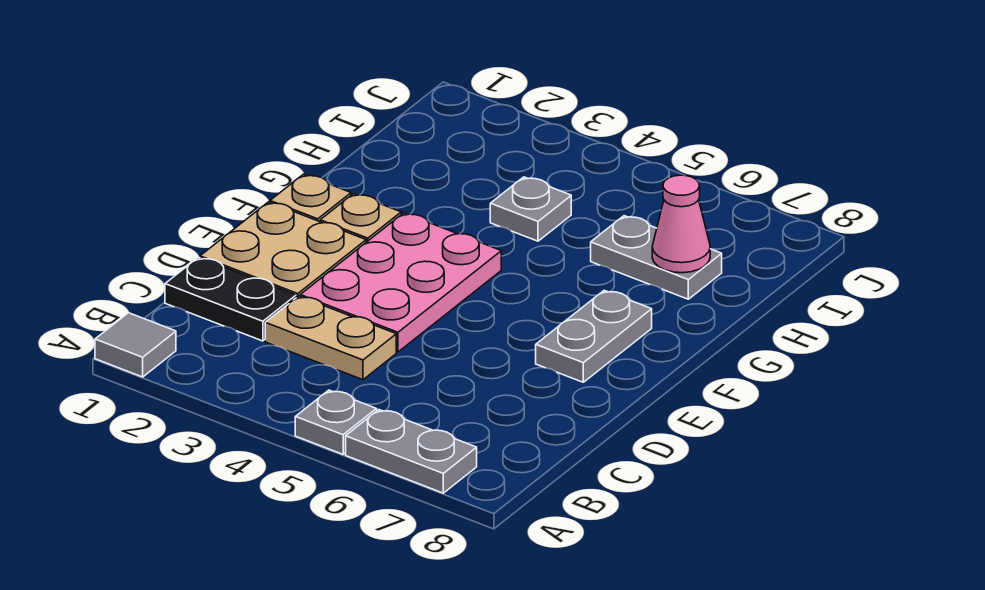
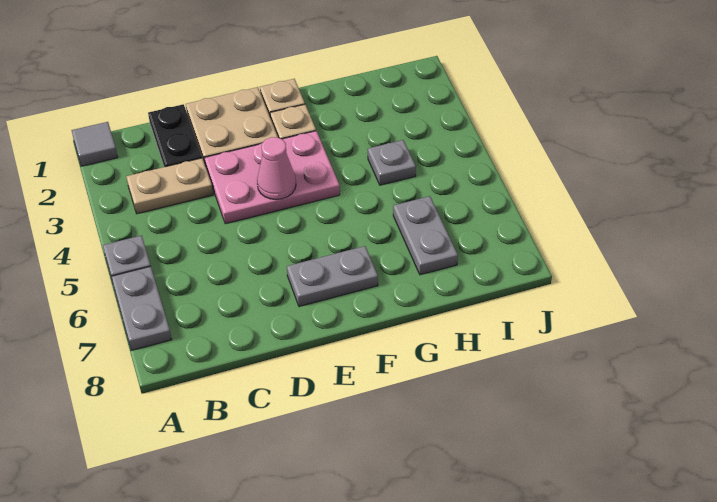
tan 1x2 plate [265,296,396,380] -> tan 1x2 plate turned to [126,158,213,214]
pink 1x1 cone [652,175,710,273] -> pink 1x1 cone moved to [257,137,296,200]

